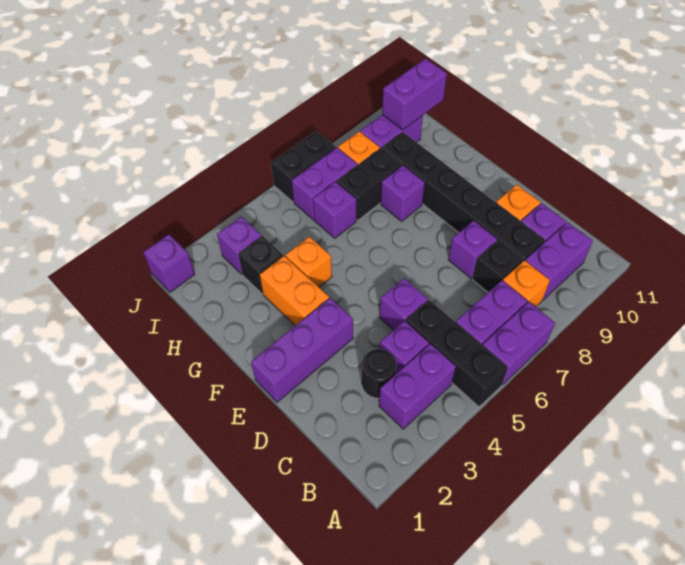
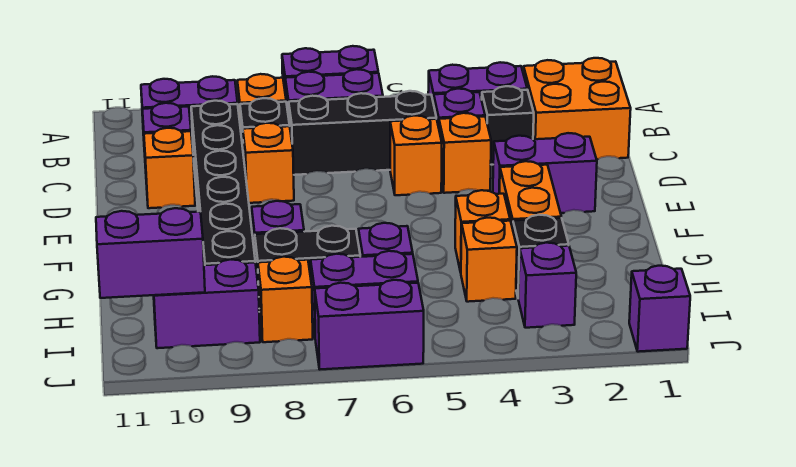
black 1x3 brick [406,300,508,407] -> black 1x3 brick turned to [289,91,436,175]
none -> orange 2x2 brick [523,58,631,159]
black 1x1 round brick [361,349,396,398] -> black 1x1 brick [482,86,534,165]
none -> orange 1x1 brick [439,113,491,193]
purple 1x1 brick [380,278,428,330] -> orange 1x1 brick [390,116,442,195]
purple 1x1 brick [449,221,497,278] -> orange 1x1 brick [243,123,294,203]
purple 1x3 brick [251,298,353,402] -> purple 1x2 brick [493,133,597,213]
none -> orange 1x1 brick [461,218,517,302]
black 1x2 brick [271,131,336,202] -> purple 1x2 brick [315,280,424,369]

